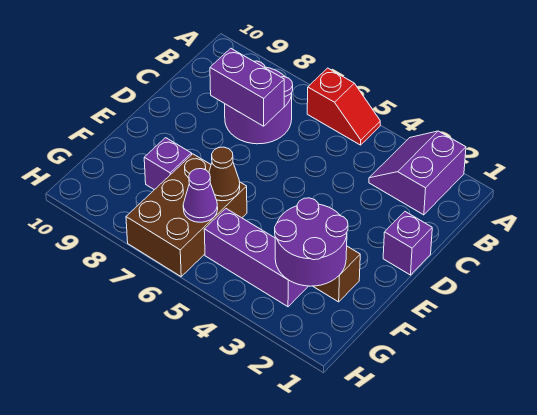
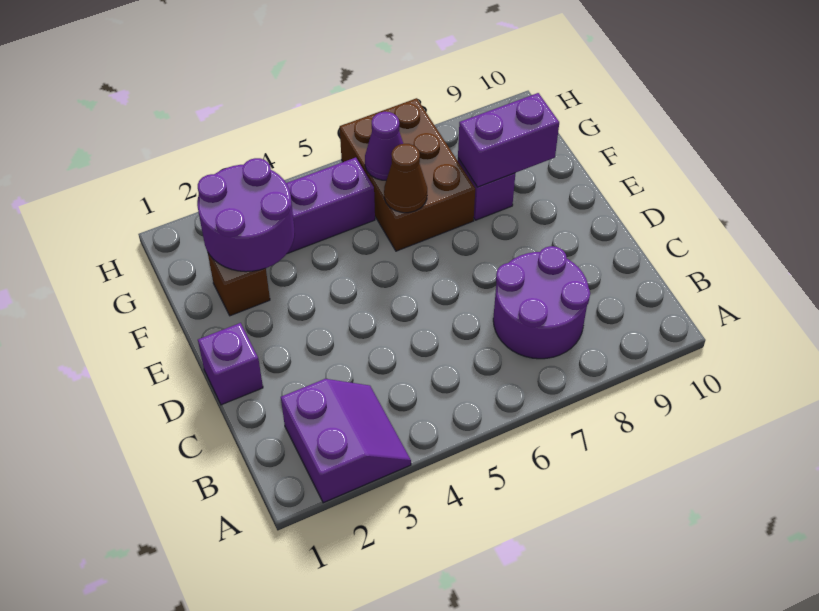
red 1x2 slope [307,68,380,145] -> none
purple 1x2 brick [210,48,284,126] -> purple 1x2 brick moved to [458,93,559,187]

